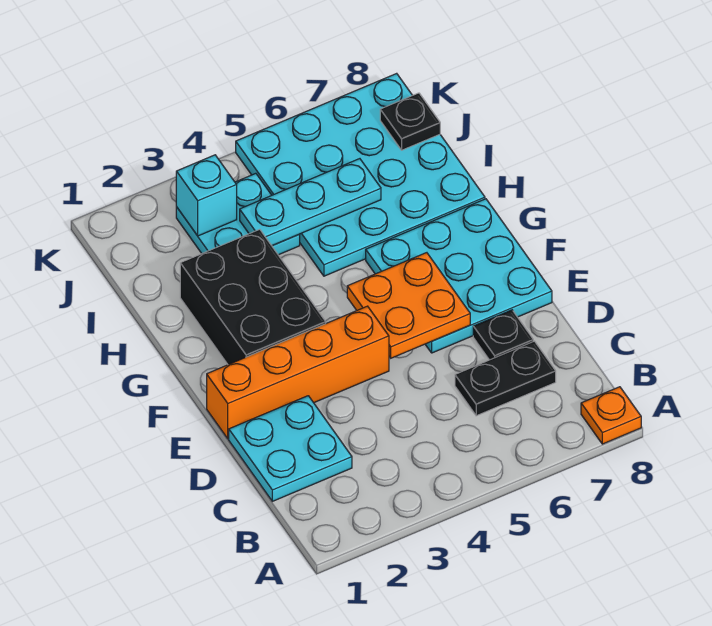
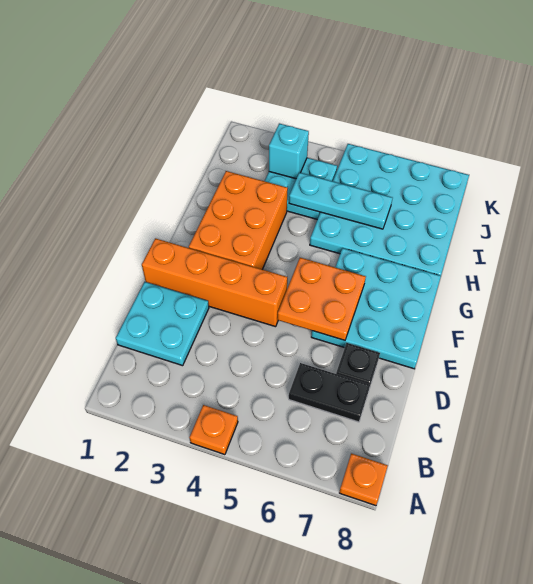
none -> orange 1x1 plate [189,405,238,455]
black 2x3 brick [180,229,326,365] -> orange 2x3 brick [189,171,288,269]
black 1x1 plate [380,93,440,150] -> none

